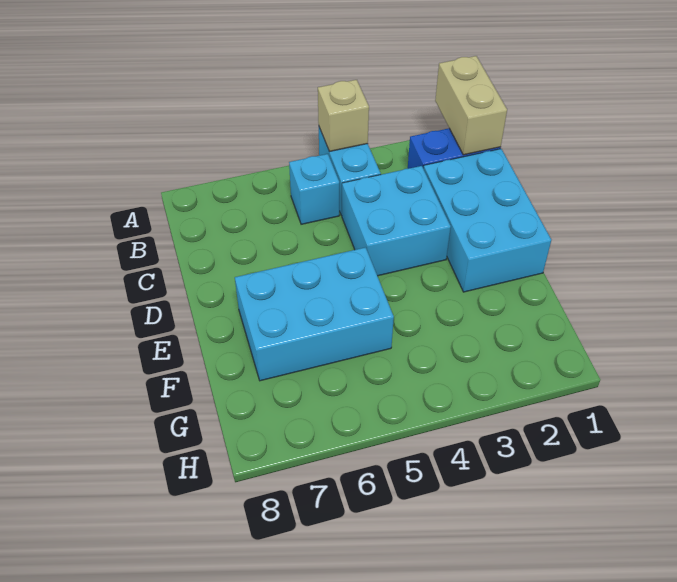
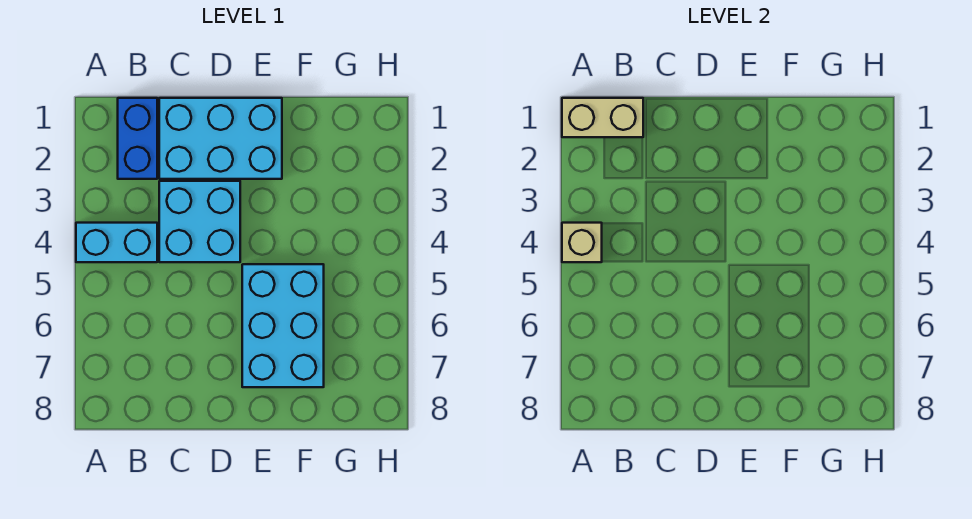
cyan 1x1 brick [289,154,339,224] -> none

